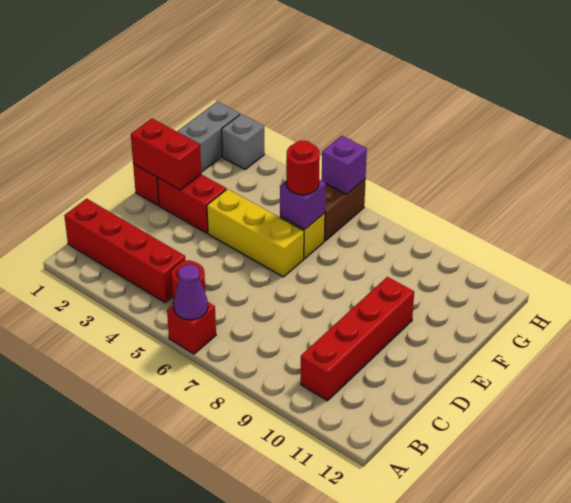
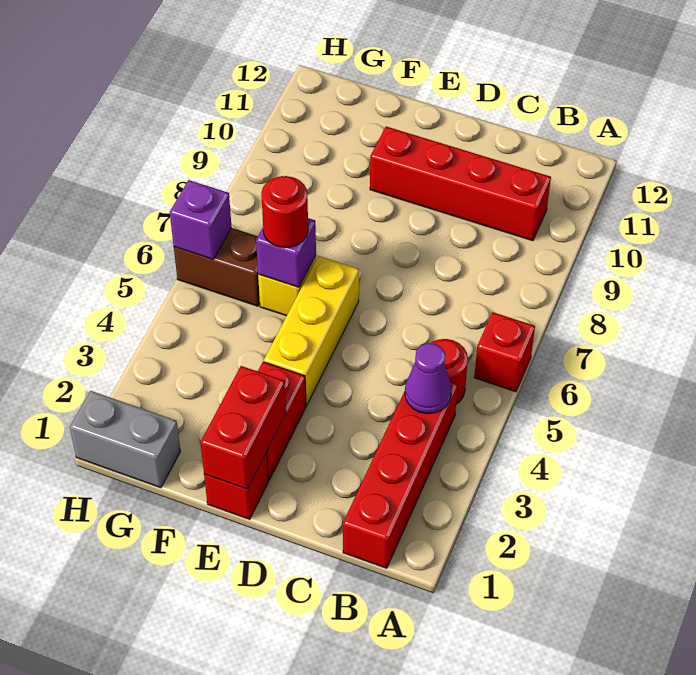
purple 1x1 cone [174,264,208,320] -> purple 1x1 cone moved to [405,343,452,414]
grey 1x1 brick [222,114,265,169] -> none

